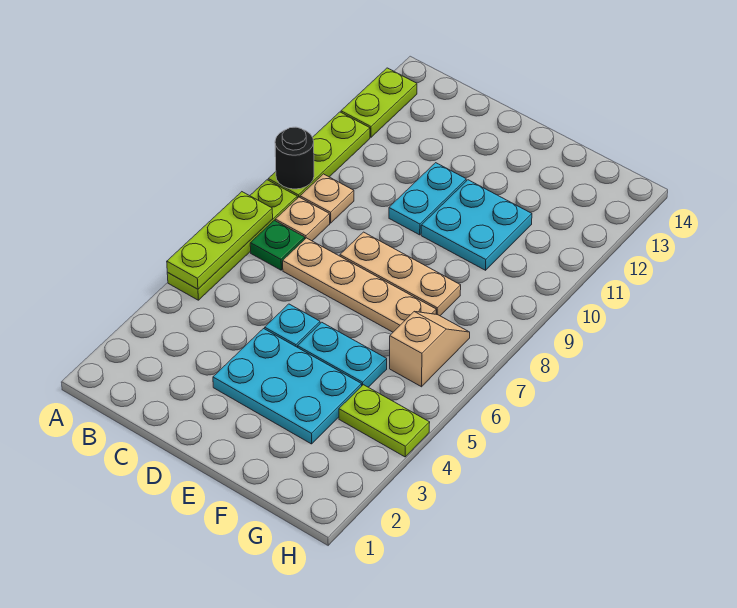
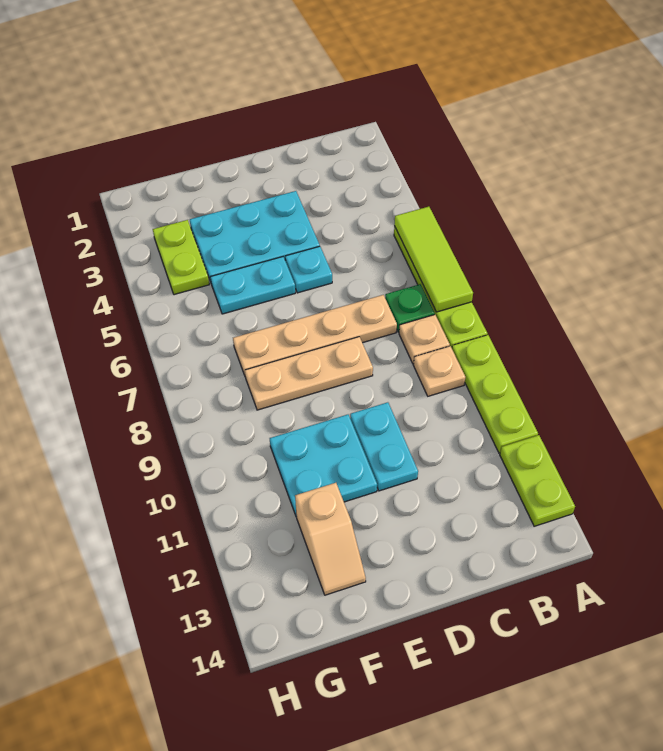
lime 1x3 plate [167,192,273,289] -> lime 1x3 tile [394,207,473,312]
black 1x1 round brick [275,127,314,189] -> none
lime 1x2 plate [339,385,430,457] -> lime 1x2 plate turned to [153,220,209,295]
tan 1x2 slope [390,312,470,387] -> tan 1x2 slope moved to [295,483,366,595]

